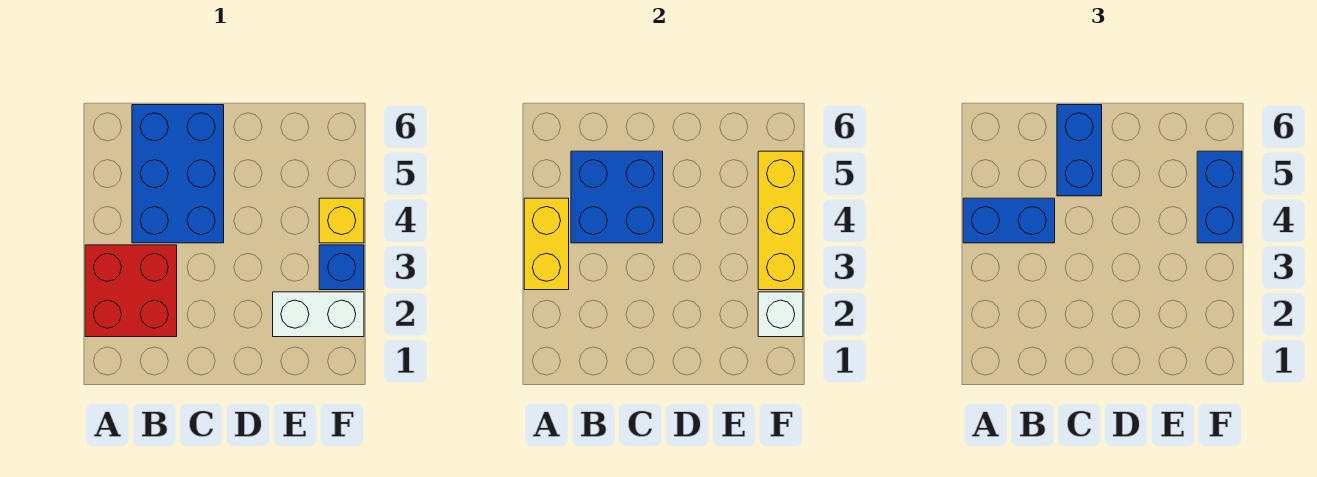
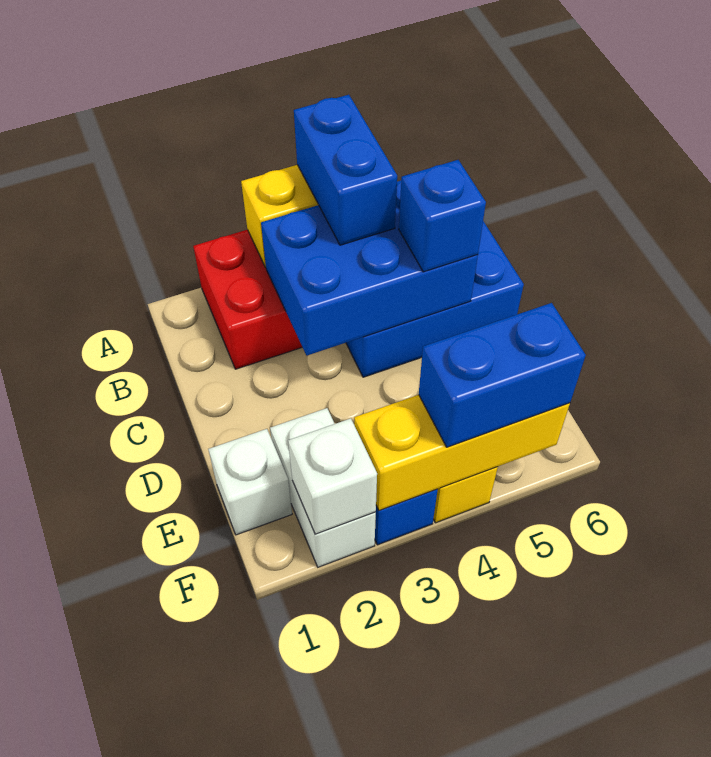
blue 2x2 brick [571,151,663,243] -> blue 2x3 brick [261,181,478,355]
blue 1x2 brick [1057,105,1102,196] -> blue 1x1 brick [399,160,486,272]
none -> white 1x1 brick [208,429,292,535]

